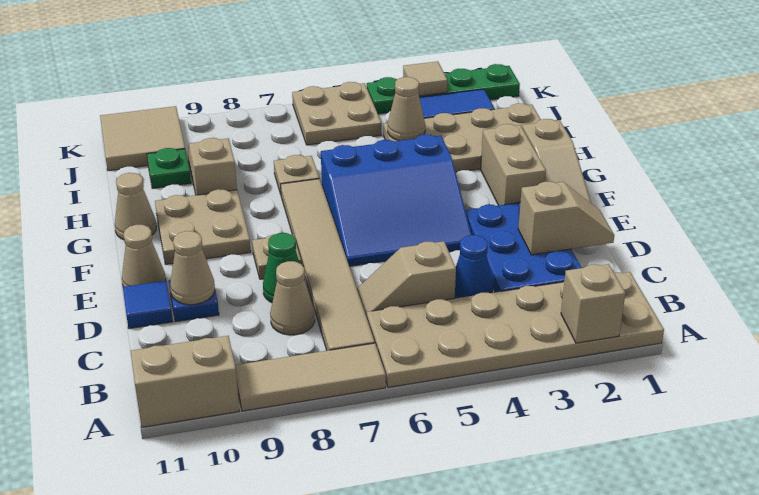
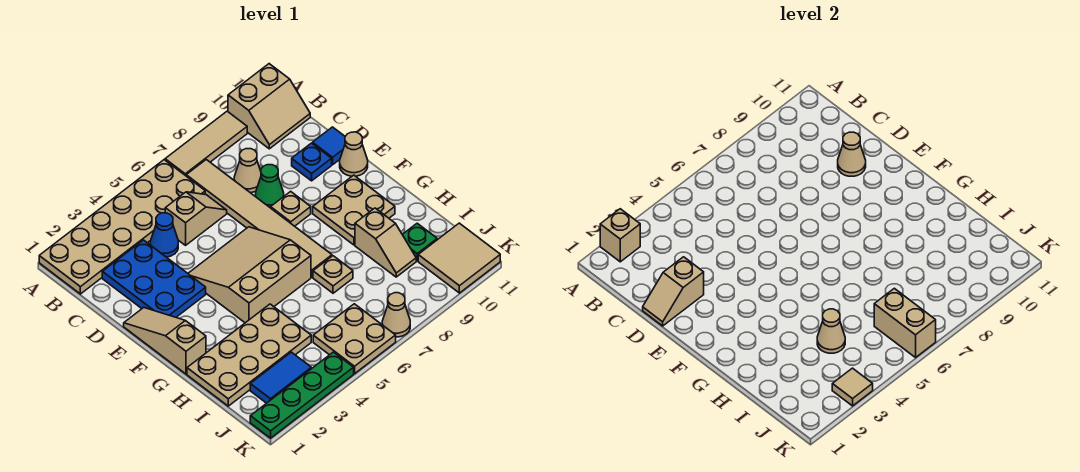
blue 3x3 slope [321,134,472,266] -> tan 3x3 slope [188,227,311,323]
tan 1x2 brick [481,124,546,205] -> tan 1x2 brick moved to [874,288,936,357]
tan 1x1 cone [115,173,156,240] -> tan 1x1 cone moved to [382,293,410,337]

